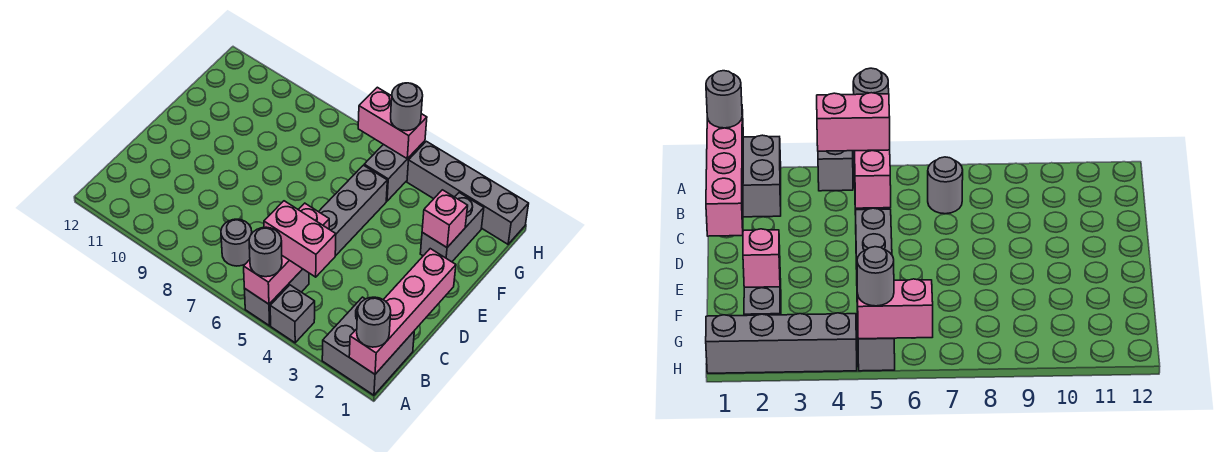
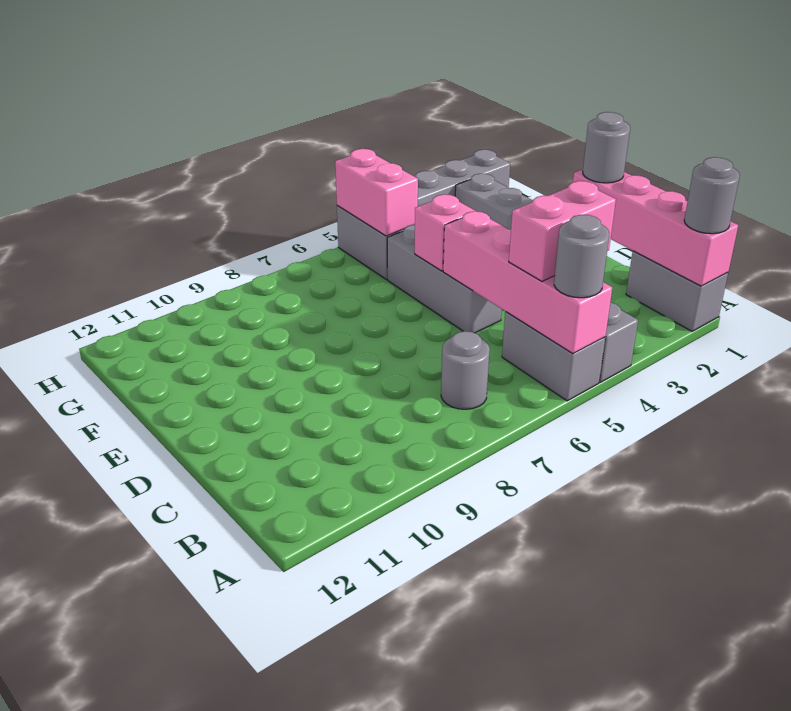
grey 2x2 brick [322,297,414,395] -> grey 1x2 brick [626,251,728,331]
pink 1x3 brick [244,203,329,304] -> pink 1x4 brick [443,211,612,354]
pink 1x1 brick [422,190,468,247] -> pink 1x1 brick moved to [415,194,475,271]
pink 1x2 brick [358,87,427,159] -> pink 1x2 brick turned to [335,149,418,236]
grey 1x1 round brick [391,83,423,131] -> grey 1x1 round brick moved to [583,112,630,183]

